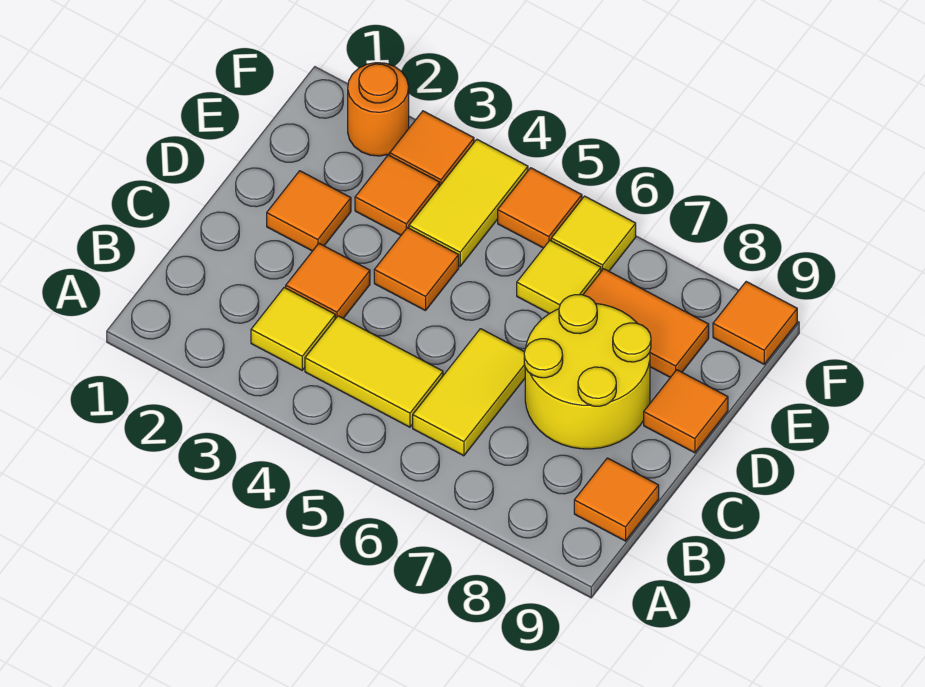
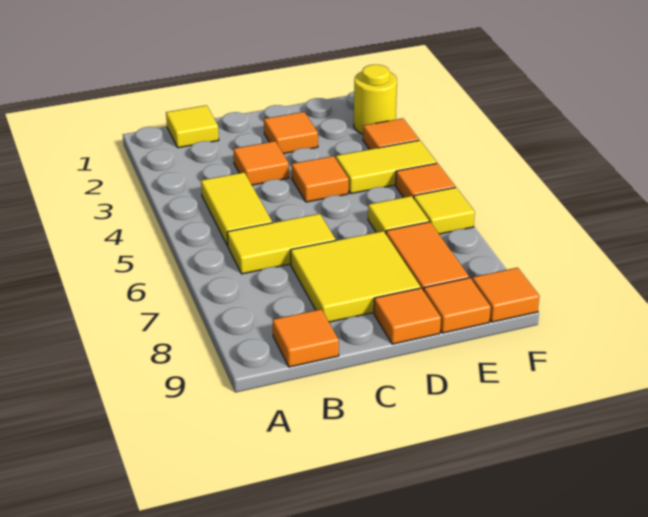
yellow 1x1 tile [251,288,335,370] -> yellow 1x1 tile moved to [166,105,219,148]
yellow 2x2 round brick [524,295,651,449] -> yellow 2x2 tile [291,231,421,322]
orange 1x1 tile [355,155,439,235] -> orange 1x1 tile moved to [424,278,491,333]
orange 1x1 round brick [348,63,409,156] -> yellow 1x1 round brick [354,65,397,134]

